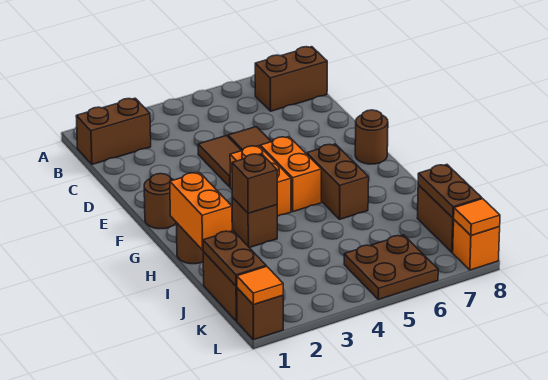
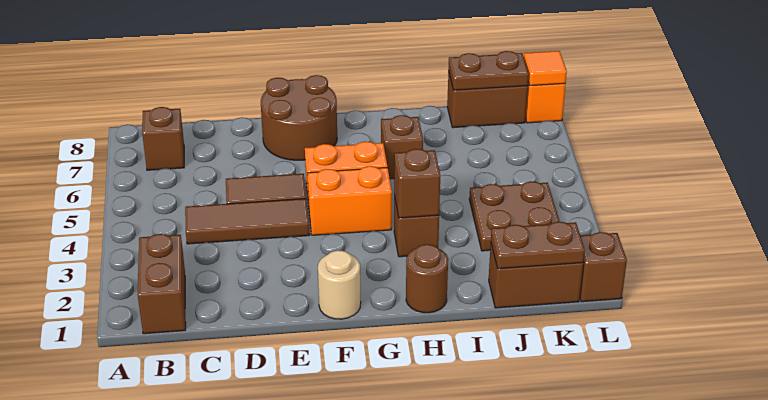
brown 1x2 brick [255,47,327,111] -> brown 1x1 brick [142,107,184,170]
brown 1x2 tile [198,136,241,187] -> brown 1x3 tile [185,199,310,244]
brown 1x1 round brick [144,174,177,229] -> tan 1x1 round brick [318,250,361,319]
brown 1x1 round brick [355,110,388,164] -> brown 2x2 round brick [261,75,337,160]
brown 1x2 brick [307,144,369,219] -> brown 1x1 brick [381,115,423,179]
orange 1x2 brick [170,172,232,250] -> none
brown 2x2 plate [344,235,438,300] -> brown 2x2 plate moved to [469,181,560,251]
orange 1x1 tile [237,266,283,305] -> none

